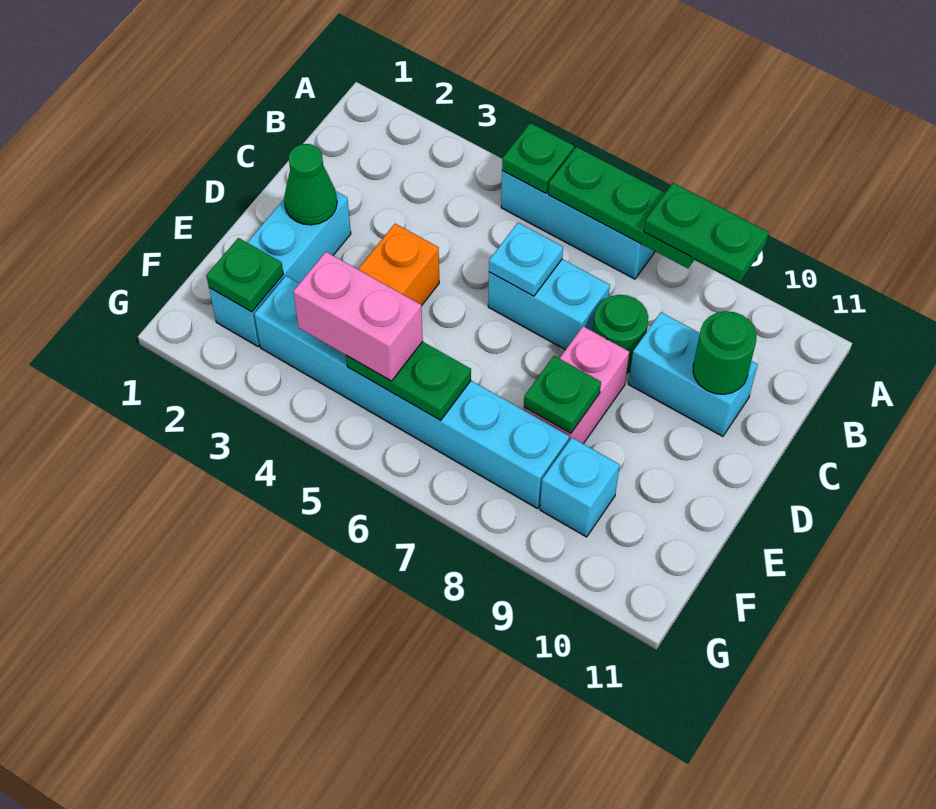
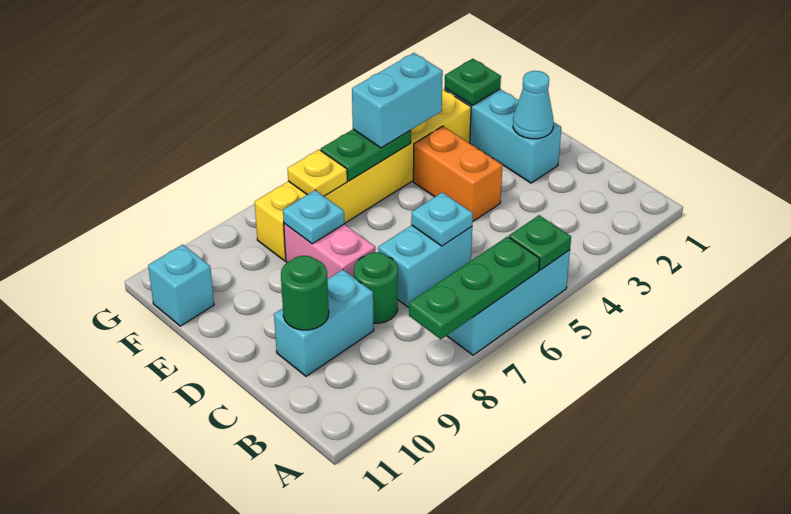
green 1x2 plate [644,183,769,282] -> none
green 1x1 cone [284,144,337,225] -> cyan 1x1 cone [513,71,554,139]
green 1x1 plate [524,356,601,434] -> cyan 1x1 plate [283,190,344,244]
cyan 1x6 brick [254,276,569,509] -> yellow 1x6 brick [255,89,471,261]
pink 1x2 brick [293,252,423,381] -> cyan 1x2 brick [352,53,443,148]
none -> yellow 1x1 plate [287,150,347,196]
cyan 1x1 brick [540,438,620,537] -> cyan 1x1 brick moved to [148,244,214,326]

